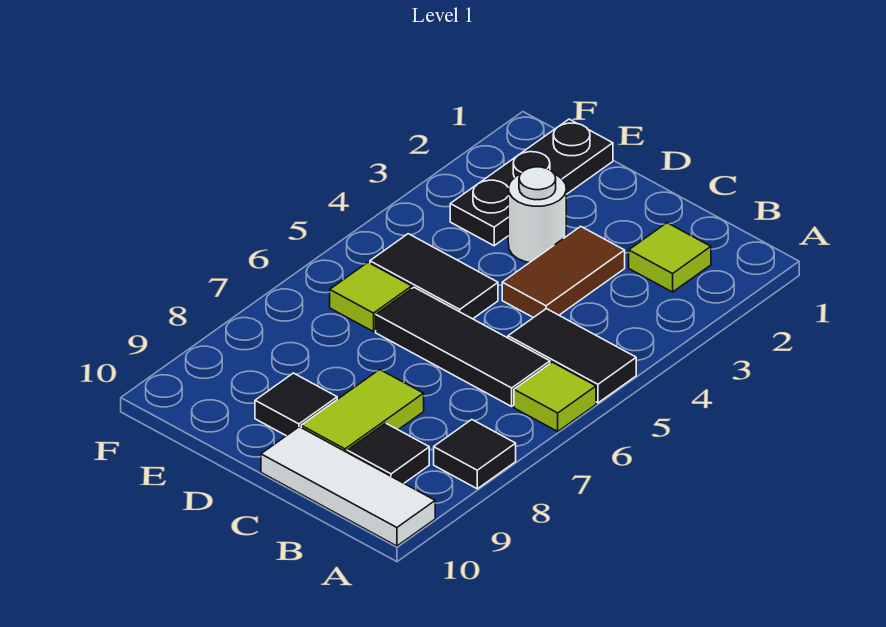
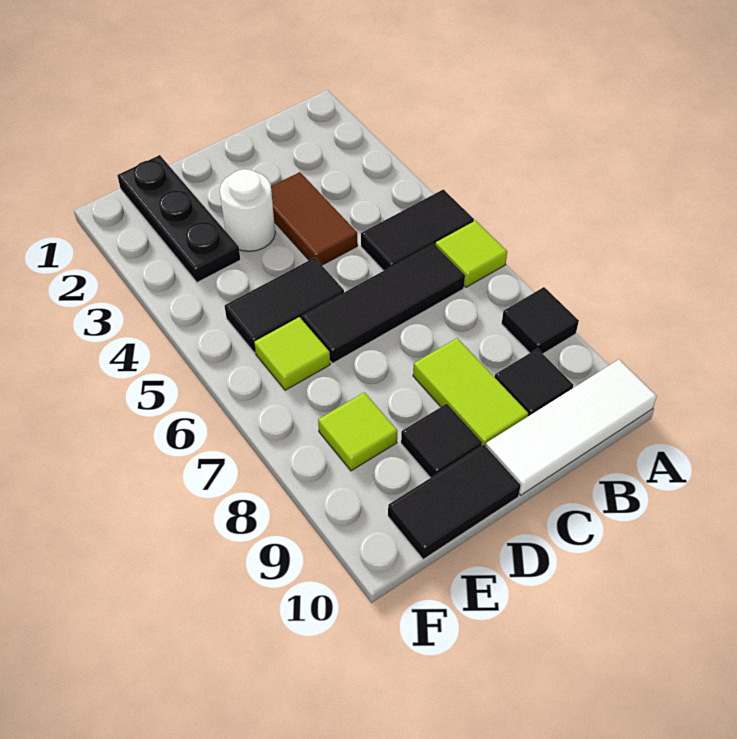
lime 1x1 tile [629,223,711,292] -> lime 1x1 tile moved to [318,392,397,471]
none -> black 1x2 tile [388,445,521,559]

